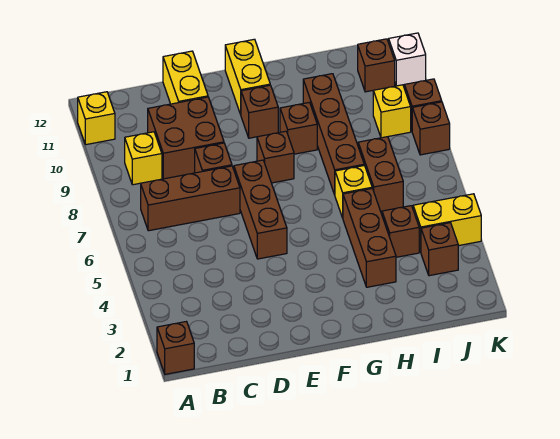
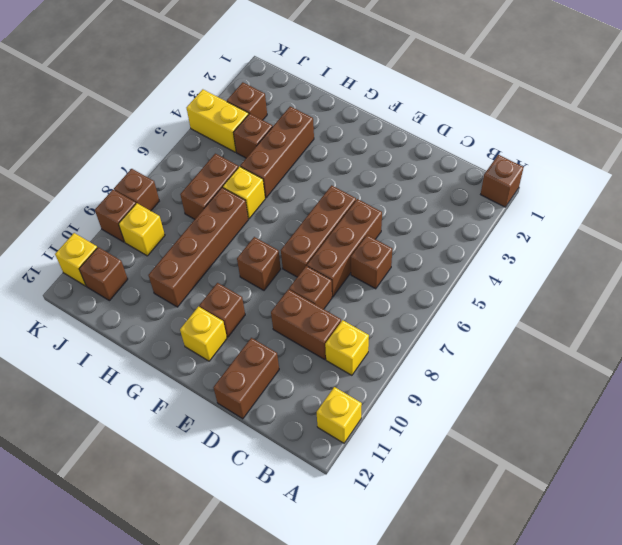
brown 1x3 brick [141,166,240,231] -> brown 1x3 brick turned to [307,199,382,297]
brown 2x2 brick [148,97,224,179] -> brown 1x2 brick [271,289,341,359]
yellow 1x2 brick [163,51,208,104] -> brown 1x2 brick [214,338,279,419]
yellow 1x2 brick [225,39,270,114] -> yellow 1x1 brick [180,307,227,361]
brown 1x1 brick [280,102,317,154] -> brown 1x1 brick moved to [351,235,392,289]
white 1x1 brick [389,33,426,86] -> yellow 1x1 brick [55,233,97,286]

